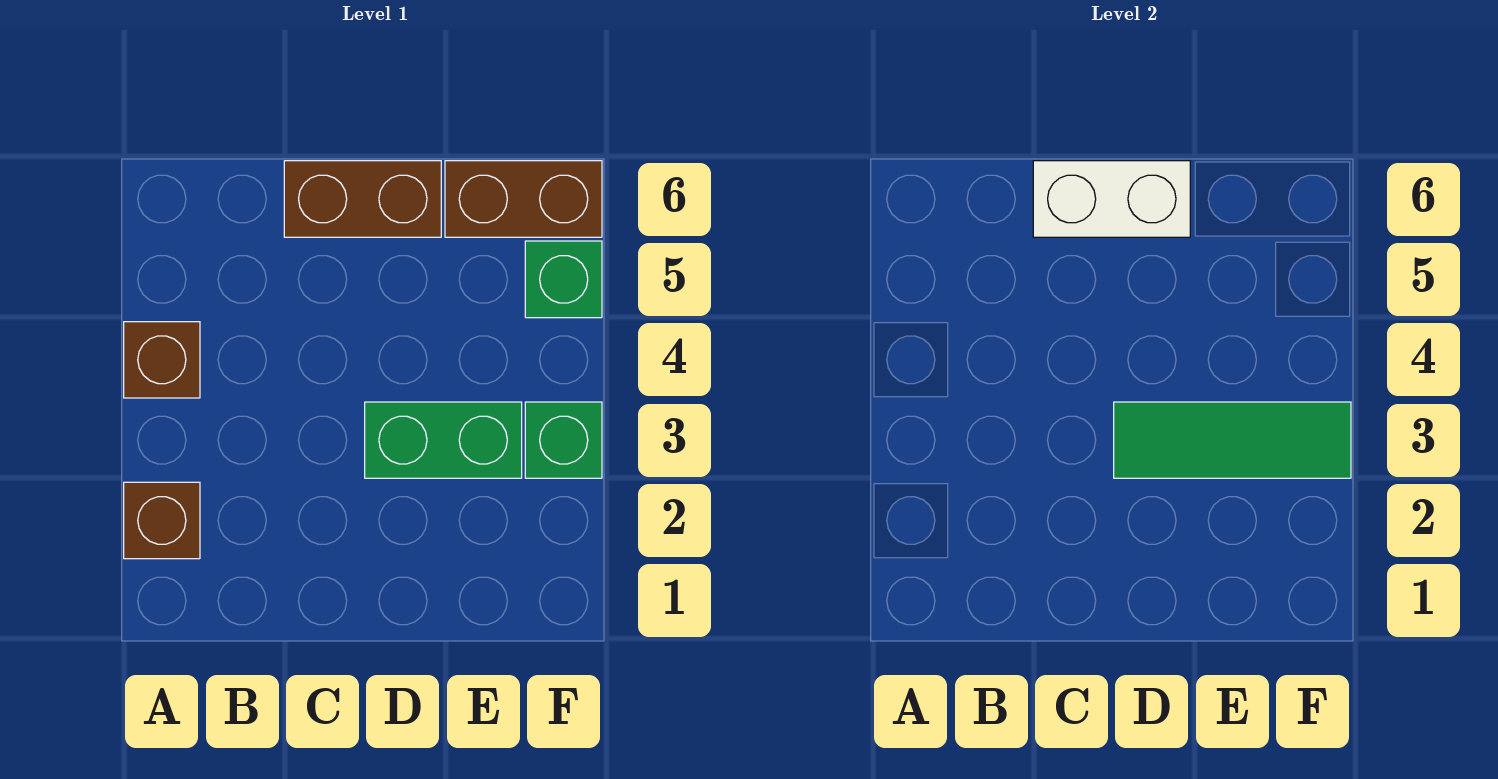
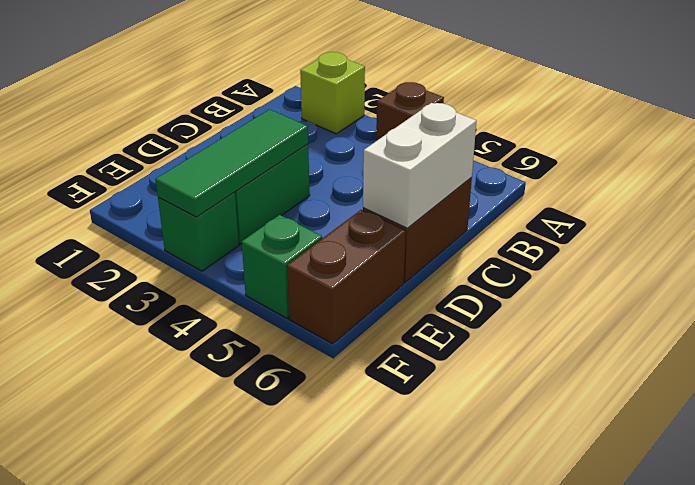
brown 1x1 brick [124,482,200,559] -> lime 1x1 brick [300,52,365,134]

